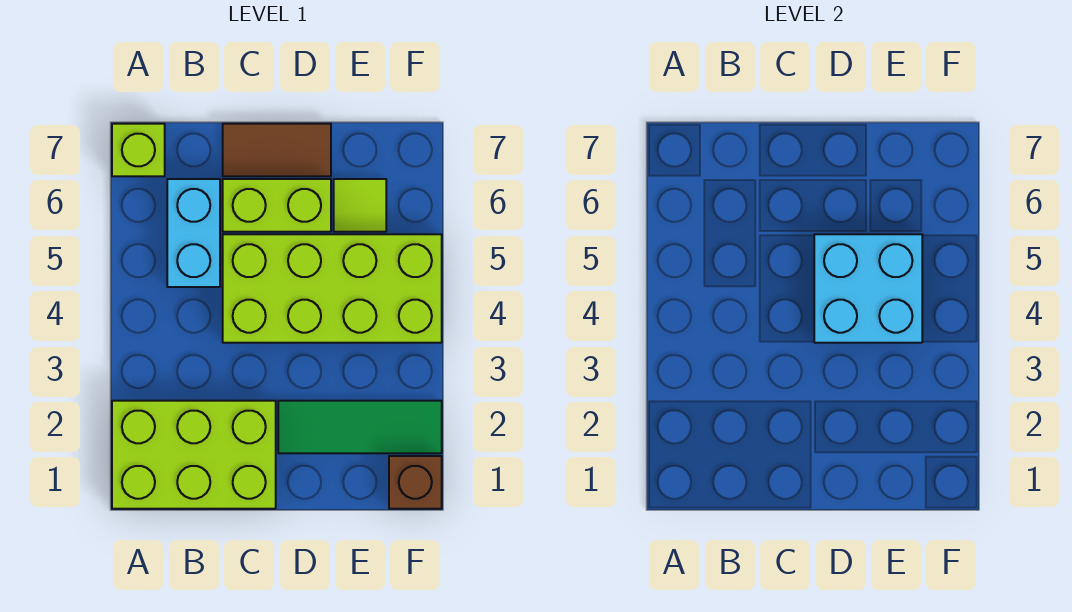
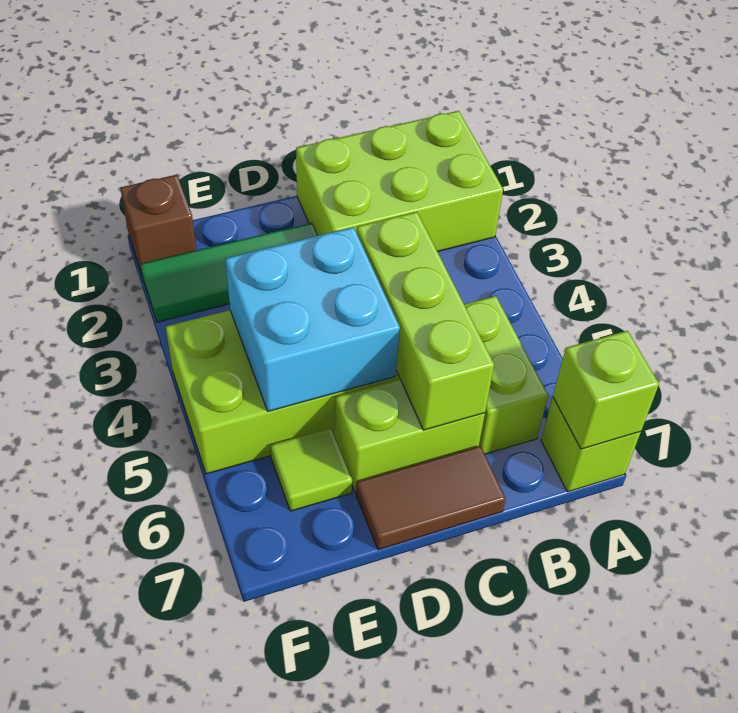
none -> lime 1x1 brick [553,331,659,449]
cyan 1x2 brick [167,179,220,287] -> lime 1x2 brick [464,296,548,454]
none -> lime 1x3 brick [357,212,494,430]

